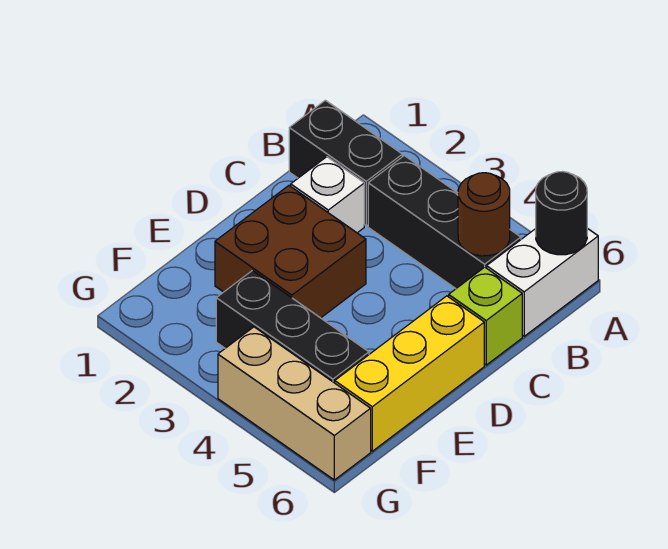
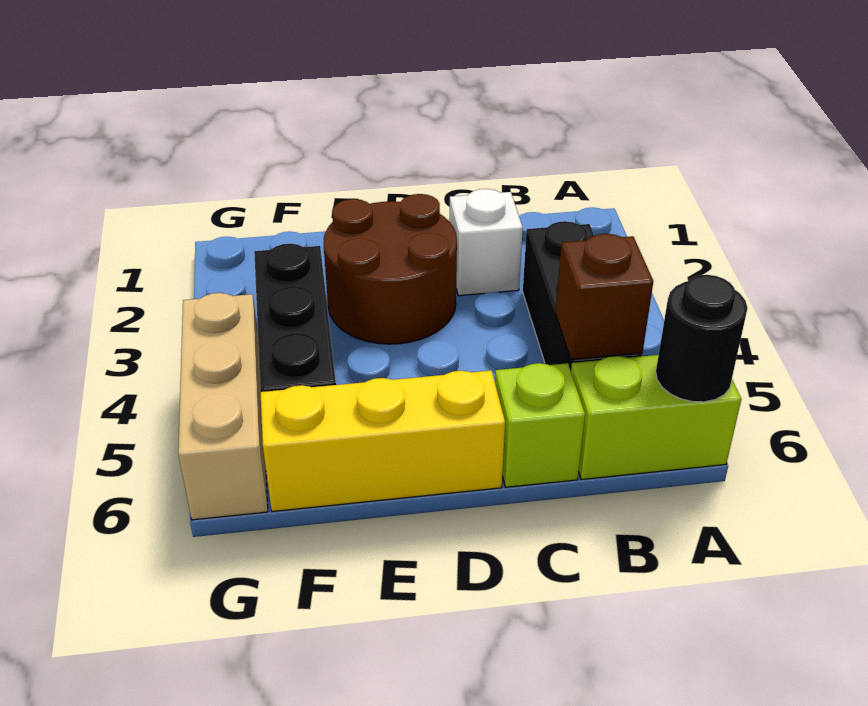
white 1x2 brick [487,228,598,336] -> lime 1x2 brick [571,355,741,480]
black 1x2 brick [289,100,402,226] -> none
brown 1x1 round brick [458,173,510,256] -> brown 1x1 brick [555,234,653,360]
brown 2x2 brick [215,186,366,318] -> brown 2x2 round brick [324,194,457,344]

